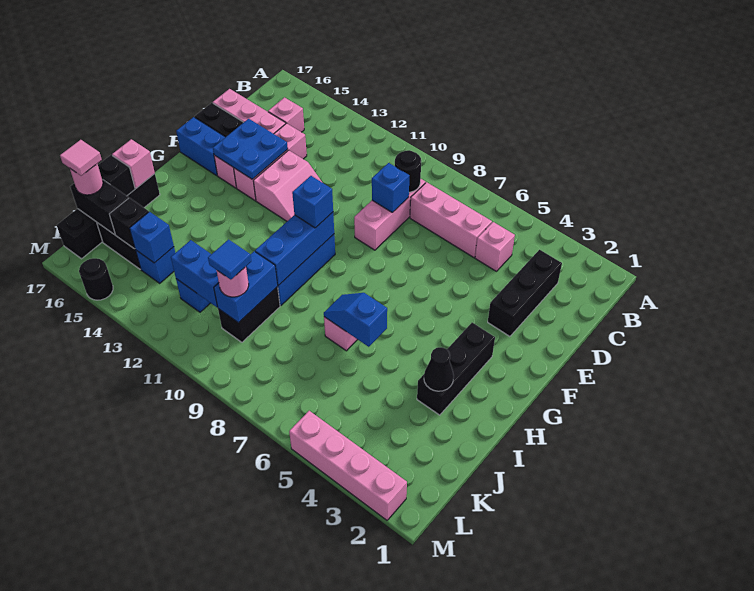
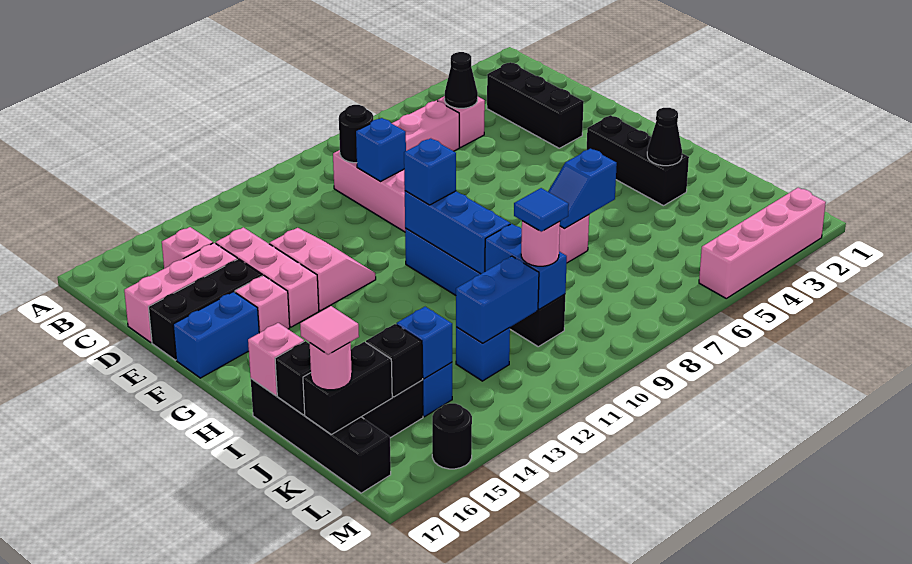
none -> black 1x1 cone [445,52,478,108]
blue 2x2 plate [213,119,288,179] -> none

